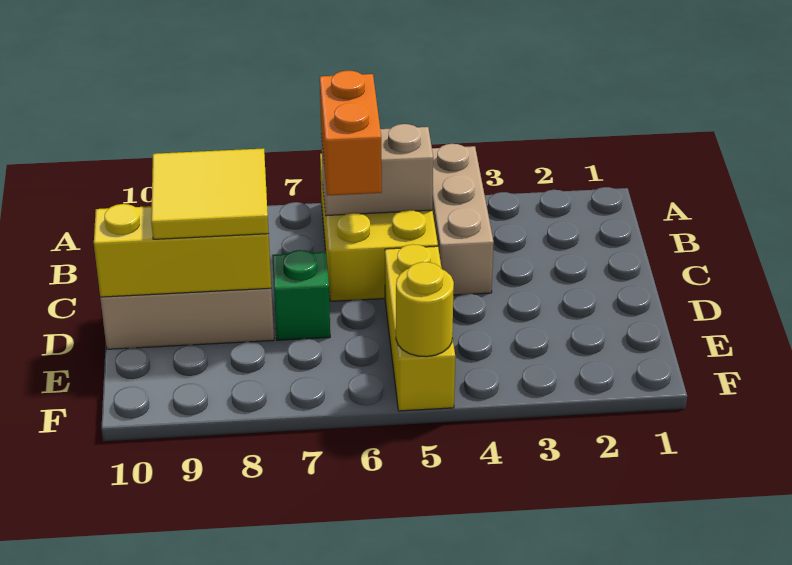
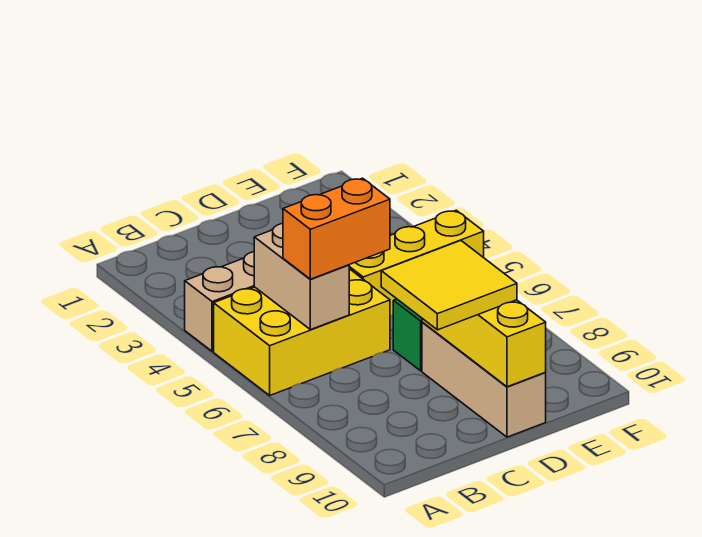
yellow 1x1 round brick [396,262,454,357] -> none

